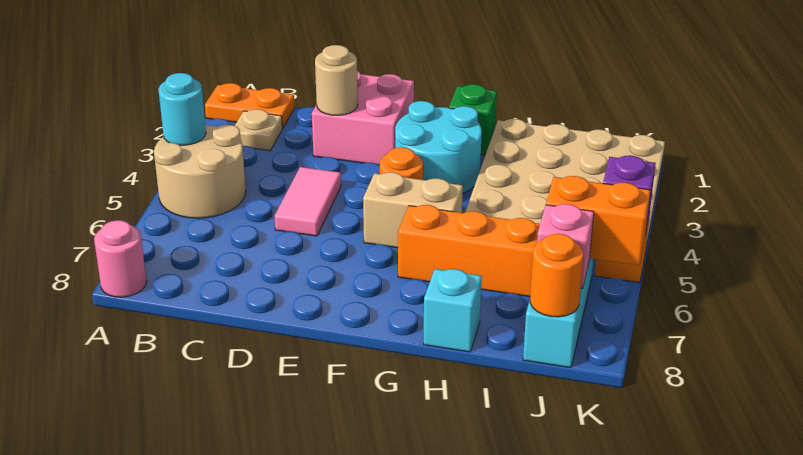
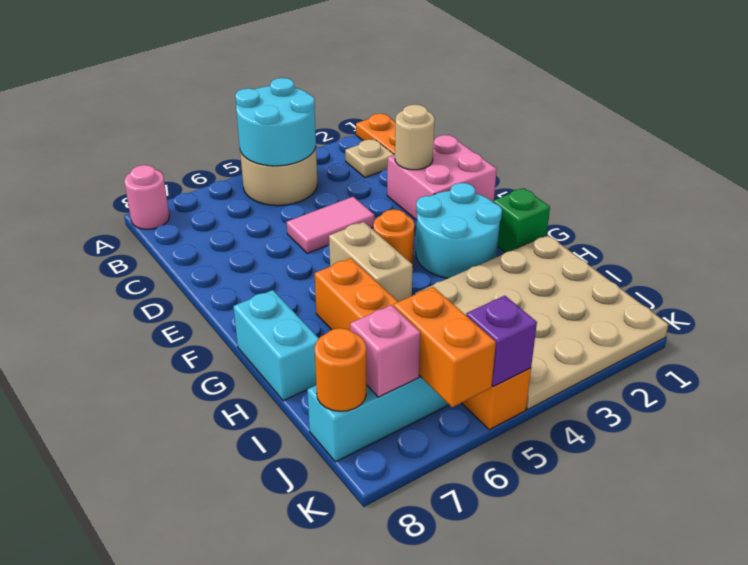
cyan 1x1 round brick [158,73,206,145] -> cyan 2x2 round brick [235,78,316,166]
cyan 1x1 brick [423,269,482,352] -> cyan 1x2 brick [233,290,319,401]

